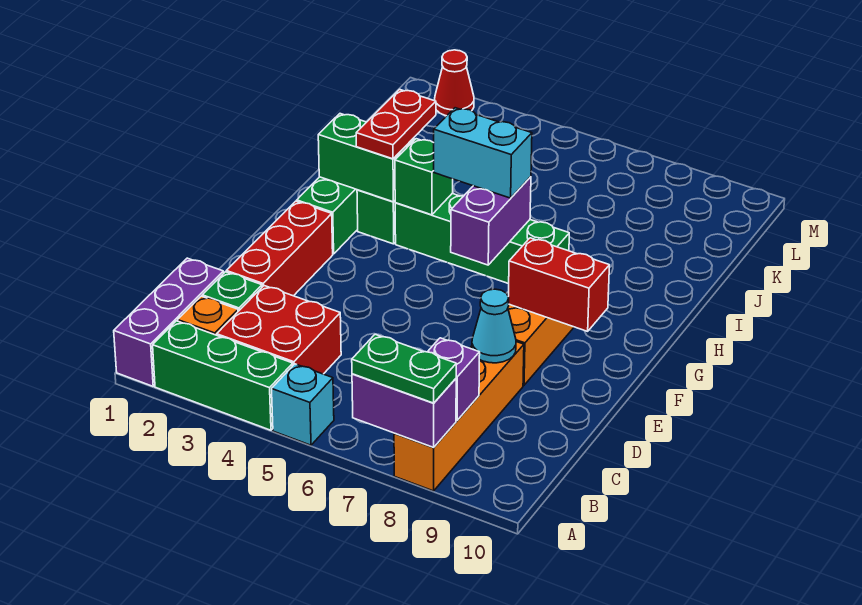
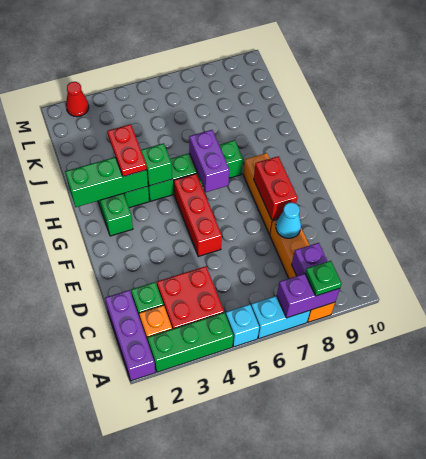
green 1x2 plate [352,334,456,403] -> green 1x1 plate [305,261,342,296]
red 1x3 brick [226,201,333,296] -> red 1x3 brick moved to [174,174,222,256]
red 1x2 brick [508,238,610,331] -> red 1x2 brick turned to [254,156,297,220]
green 1x2 brick [318,114,414,202] -> green 1x3 brick [65,157,148,207]
cyan 1x2 brick [434,108,532,198] -> cyan 1x2 brick moved to [251,296,310,339]

